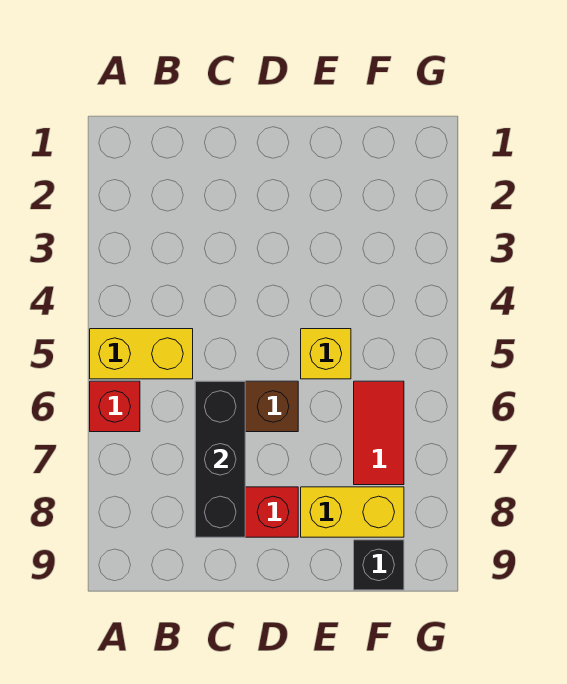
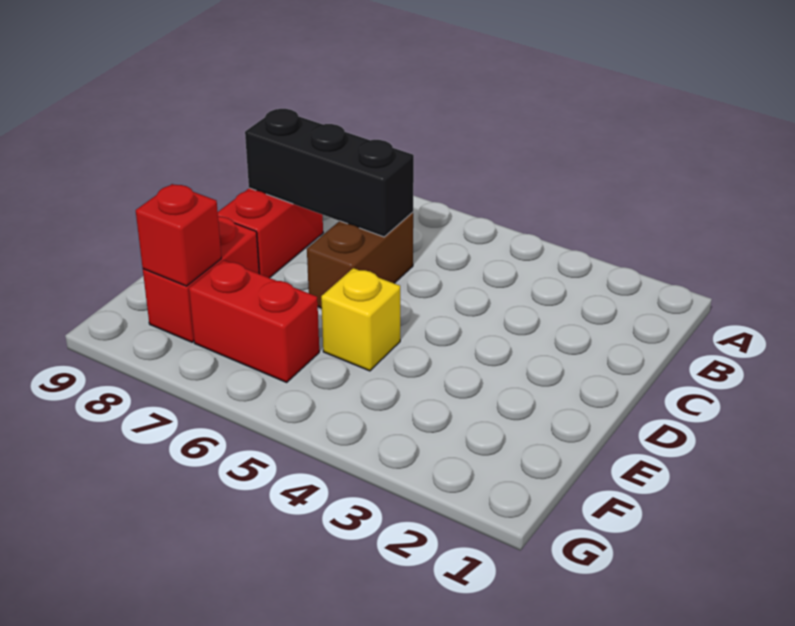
yellow 1x2 brick [90,329,193,379] -> none
red 1x1 brick [90,381,140,432] -> red 1x1 brick moved to [136,184,221,286]
yellow 1x2 brick [301,487,404,537] -> red 1x2 brick [143,217,259,342]
red 1x2 tile [354,381,404,485] -> red 1x2 brick [189,260,319,382]
black 1x1 brick [354,540,404,590] -> none

